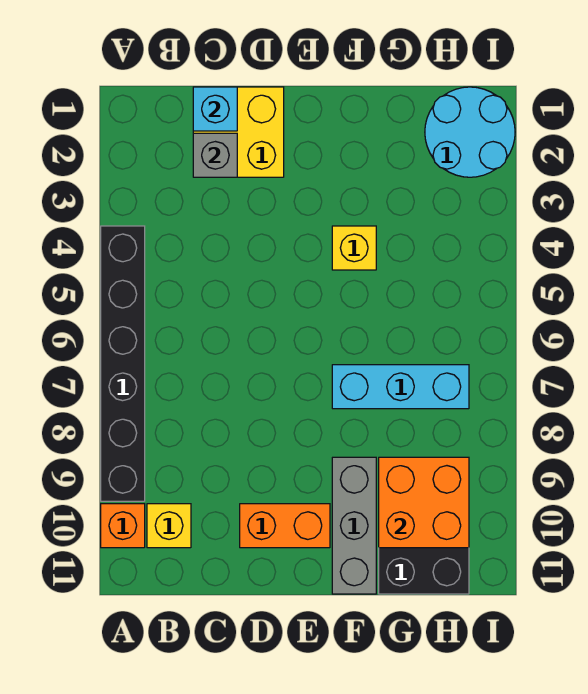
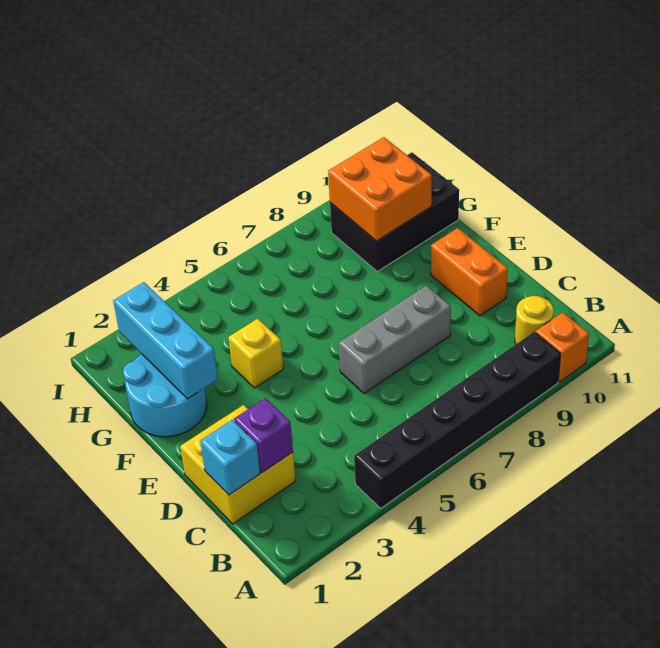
yellow 1x1 brick [147,504,191,548] -> yellow 1x1 round brick [515,296,553,344]
grey 1x1 brick [193,133,237,177] -> purple 1x1 brick [234,398,293,473]
cyan 1x3 brick [332,365,469,409] -> cyan 1x3 brick moved to [113,282,218,399]
grey 1x3 brick [332,457,376,594] -> grey 1x3 brick moved to [339,286,451,394]
cyan 2x2 round brick [425,87,515,177] -> cyan 2x2 round brick moved to [123,354,207,437]

